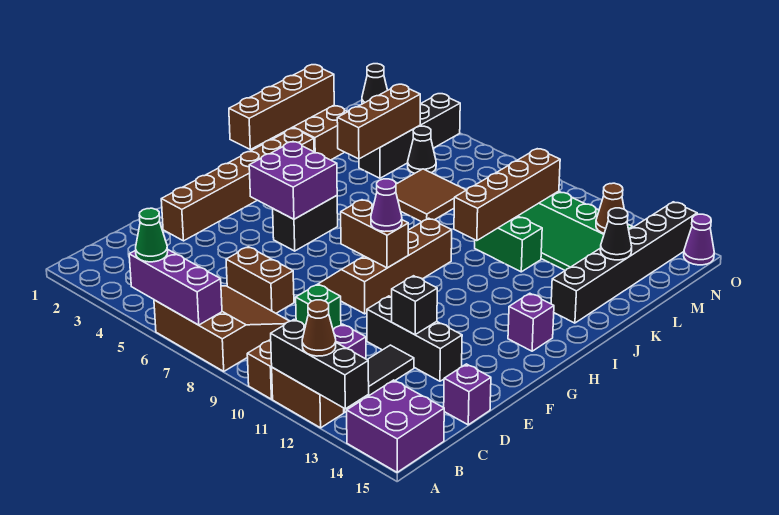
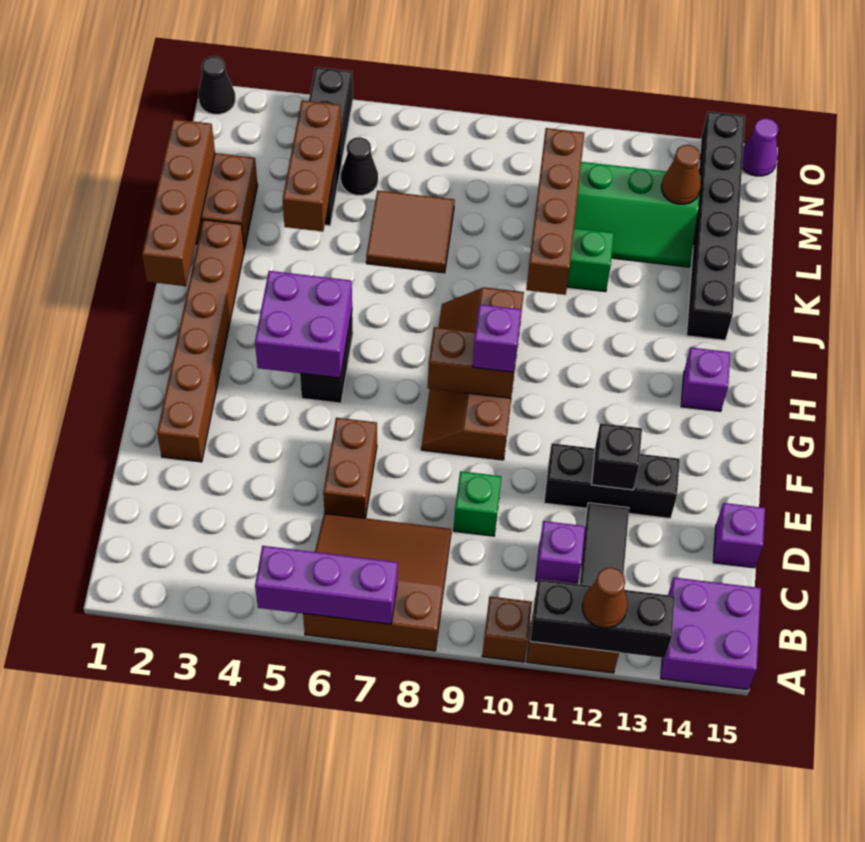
green 1x1 cone [136,208,168,262] -> none
brown 1x2 brick [226,247,294,313] -> brown 1x2 brick turned to [323,418,377,518]
purple 1x1 cone [371,179,402,232] -> purple 1x1 brick [472,304,521,372]
black 1x1 cone [600,208,632,260] -> none

